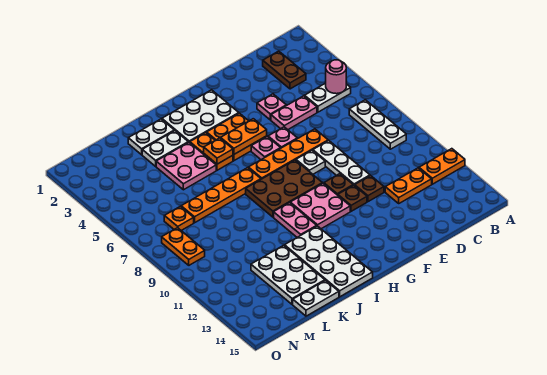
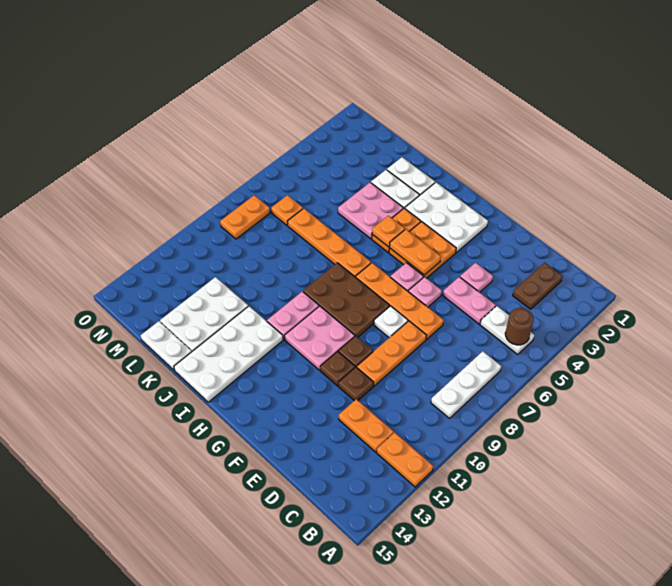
pink 1x1 round brick [326,60,346,94] -> brown 1x1 round brick [505,308,534,345]
white 1x3 plate [313,141,370,186] -> orange 1x3 plate [357,321,427,386]

